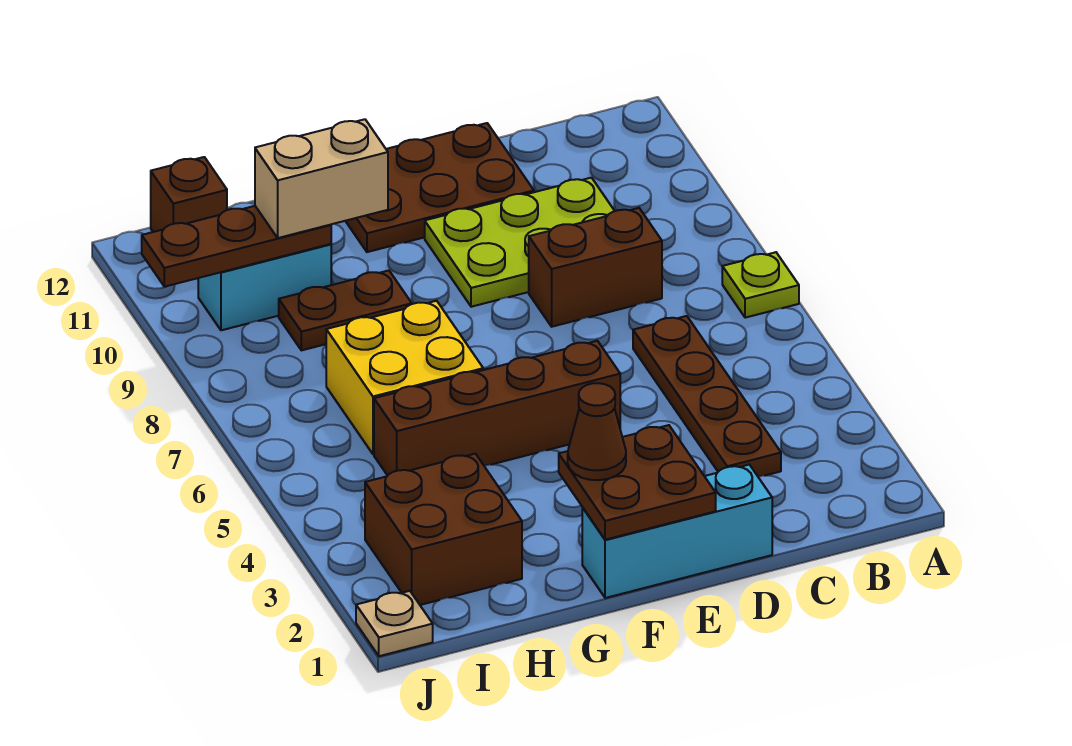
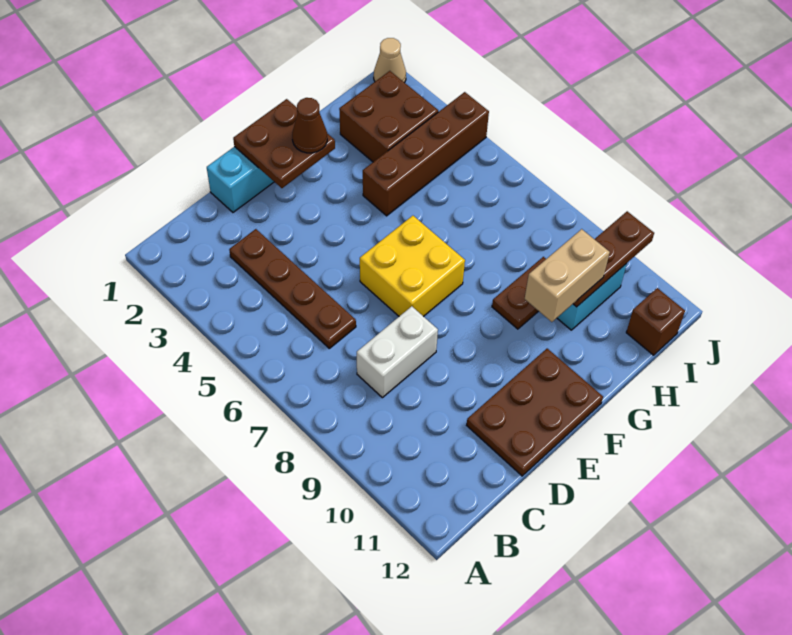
lime 1x1 plate [722,252,799,318] -> none
brown 1x2 brick [529,208,662,327] -> white 1x2 brick [357,306,438,398]
lime 2x3 plate [425,178,614,307] -> none
brown 1x4 brick [374,341,620,476] -> brown 1x4 brick moved to [363,92,489,216]
yellow 2x2 brick [326,301,483,454] -> yellow 2x2 brick moved to [360,216,465,317]
tan 1x1 plate [356,591,433,656] -> tan 1x1 cone [374,38,406,83]

